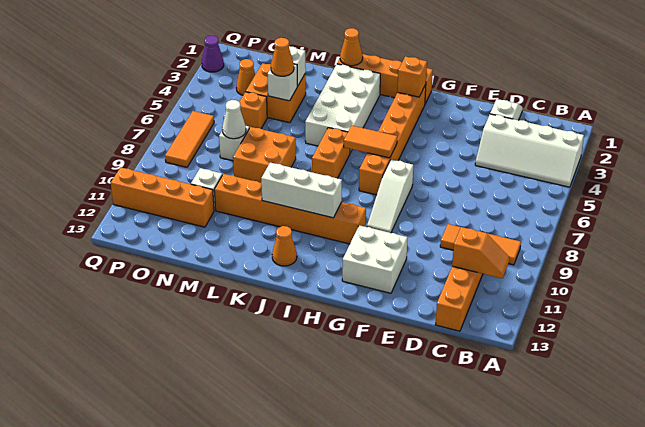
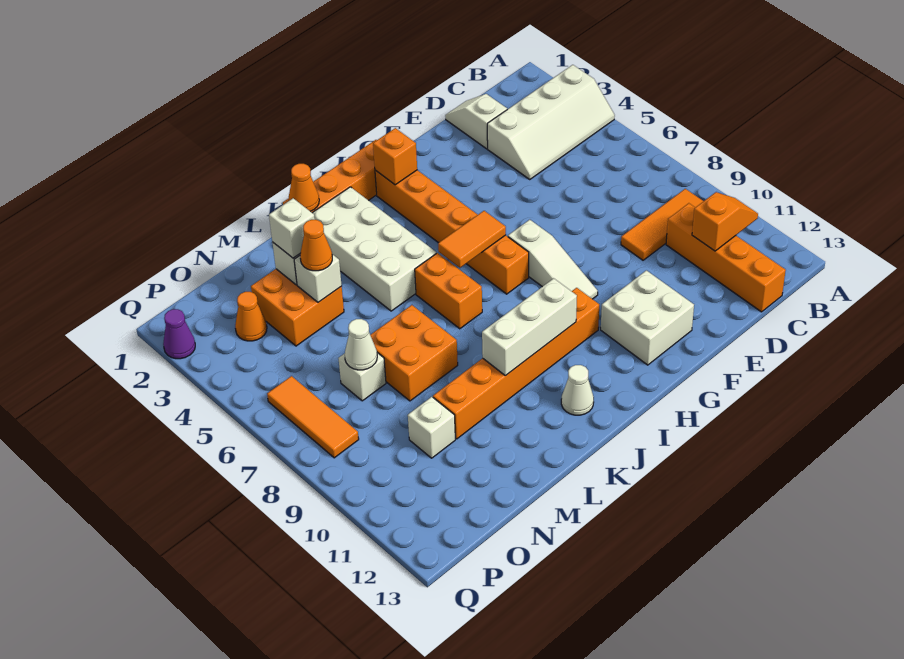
orange 1x1 cone [272,226,297,266] -> white 1x1 cone [561,365,594,415]
none -> white 1x1 brick [269,198,315,258]
orange 1x1 brick [239,92,267,128] -> none
orange 1x4 brick [111,167,214,227] -> none

